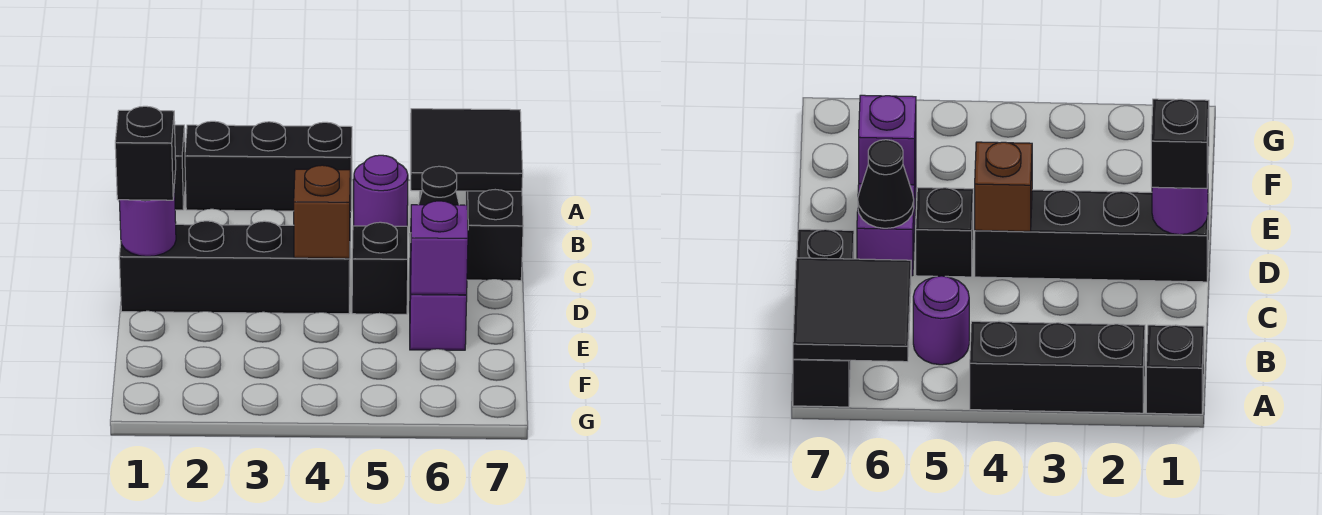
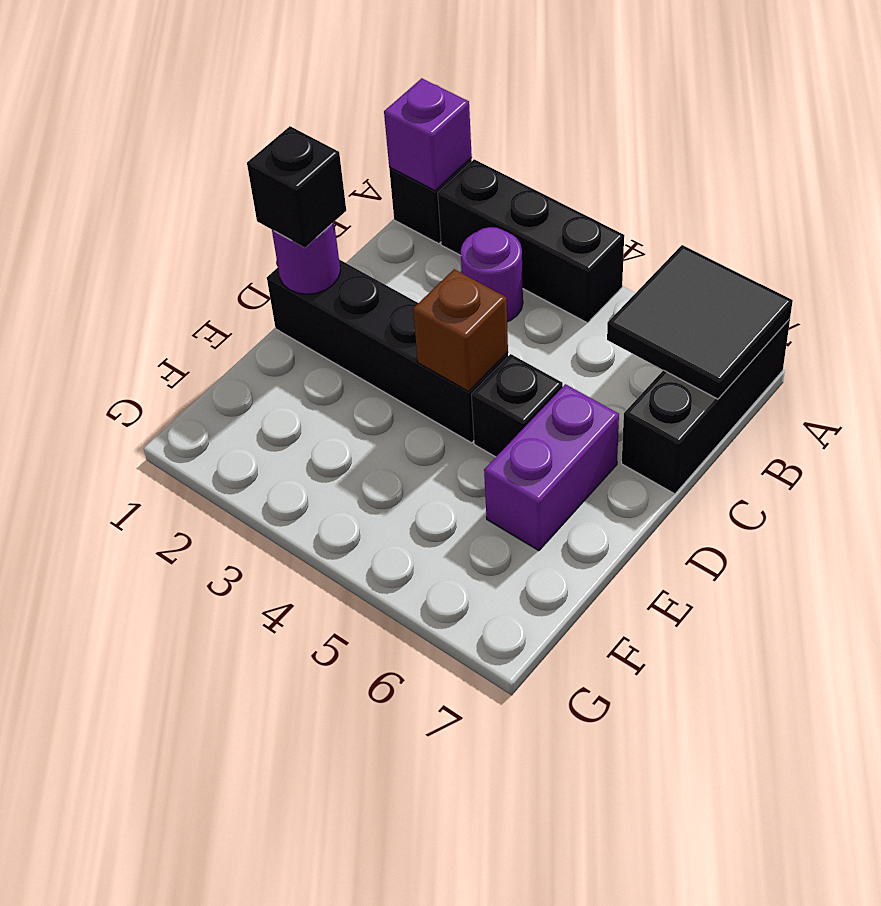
purple 1x1 round brick [354,155,408,226] -> purple 1x1 round brick moved to [461,227,523,322]
black 1x1 cone [418,166,459,205] -> none
purple 1x1 brick [411,201,468,295] -> purple 1x1 brick moved to [384,78,472,191]

